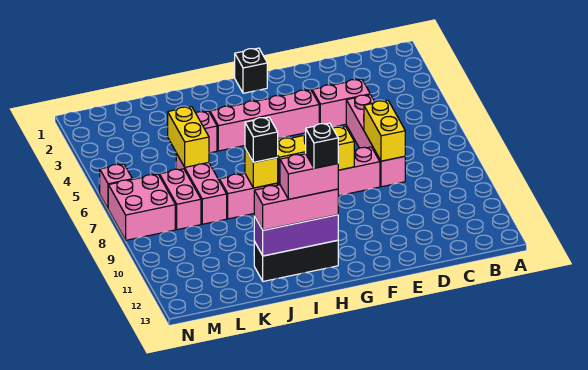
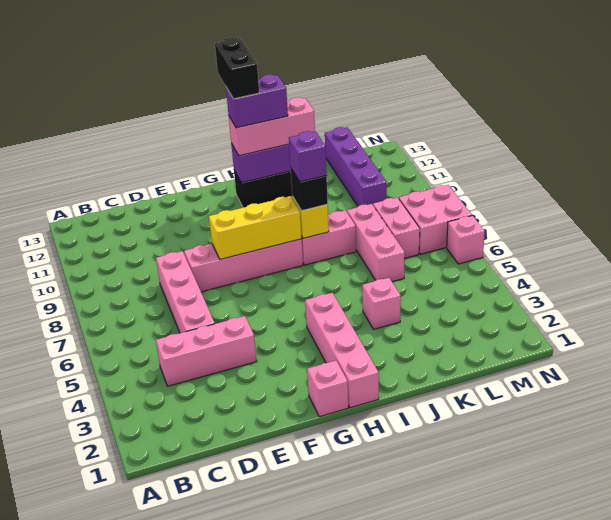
pink 1x2 brick [312,79,370,127] -> pink 1x3 brick [156,316,257,386]
yellow 1x2 brick [364,100,405,161] -> none
pink 1x4 brick [210,90,319,151] -> pink 1x4 brick turned to [305,293,379,408]
black 1x1 brick [235,48,267,93] -> pink 1x1 brick [307,361,348,417]
pink 1x2 brick [280,154,338,199] -> purple 1x2 brick [226,74,288,128]
black 1x1 brick [306,123,338,168] -> black 1x2 brick [215,37,259,99]
none -> purple 1x1 brick [289,131,327,182]
yellow 1x2 brick [168,107,209,167] -> none
none -> purple 1x4 brick [325,127,386,206]

